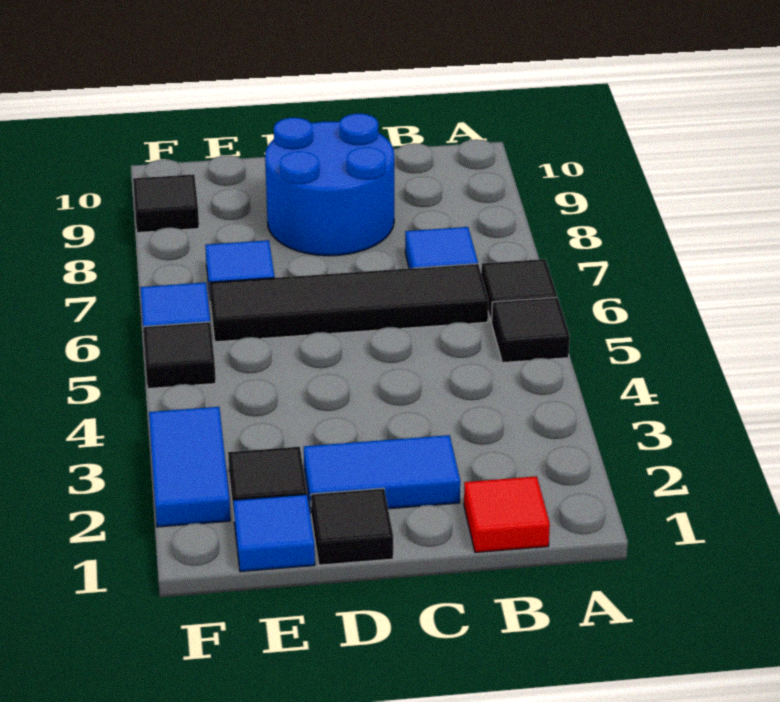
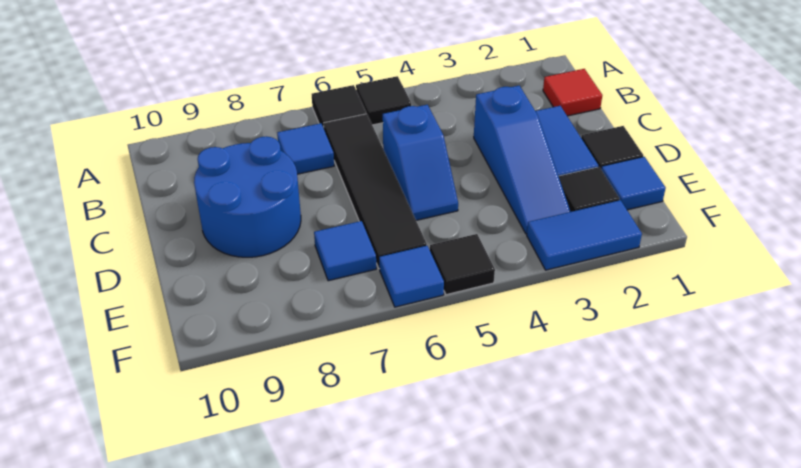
none -> blue 1x3 slope [474,86,570,234]
none -> blue 1x2 slope [383,105,458,220]
black 1x1 tile [133,174,199,233] -> none

